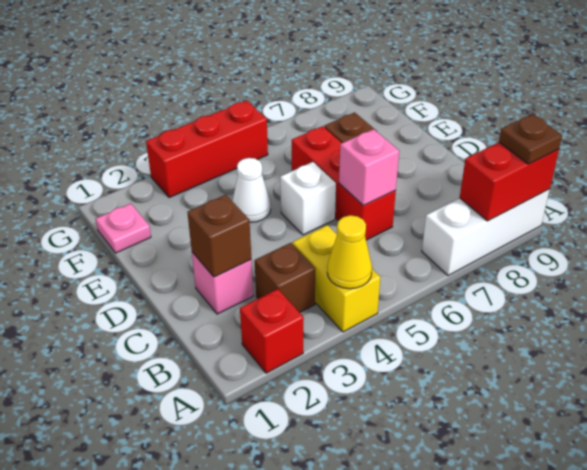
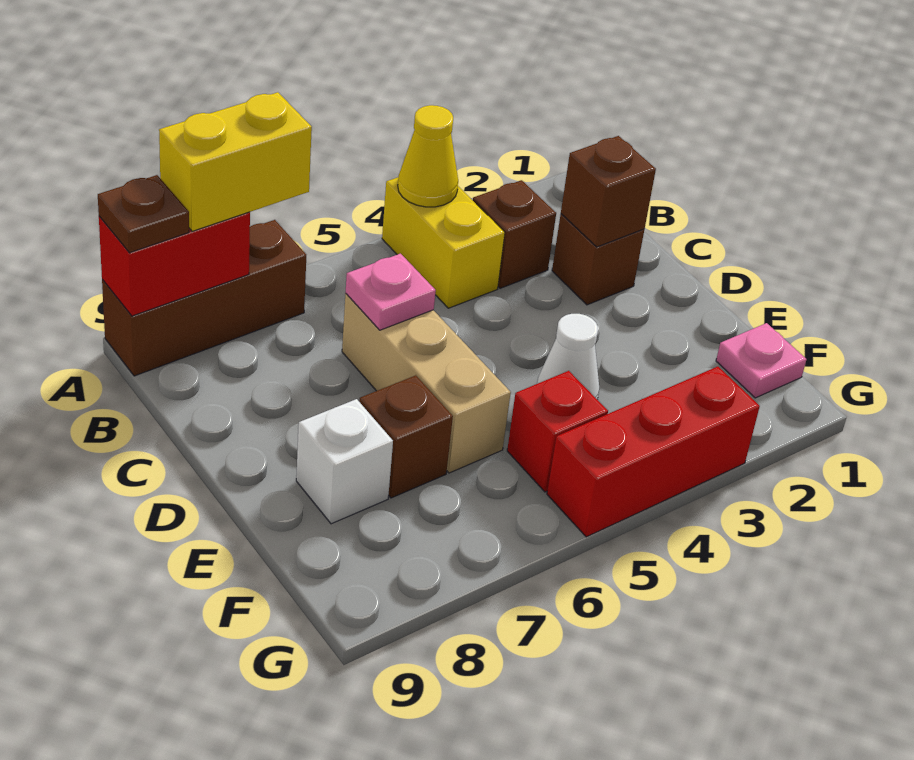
red 1x1 brick [240,289,304,373] -> red 1x1 brick moved to [507,371,608,492]
white 1x3 brick [422,189,550,276] -> brown 1x3 brick [102,220,306,376]
none -> yellow 1x2 brick [159,92,312,231]
pink 1x1 brick [192,252,253,314] -> brown 1x1 brick [552,214,644,305]
red 1x3 brick [292,126,396,240] -> tan 1x3 brick [342,294,511,473]
pink 1x1 brick [339,129,399,206] -> pink 1x1 plate [346,254,436,330]
white 1x1 brick [280,162,336,235] -> white 1x1 brick moved to [296,399,393,524]

